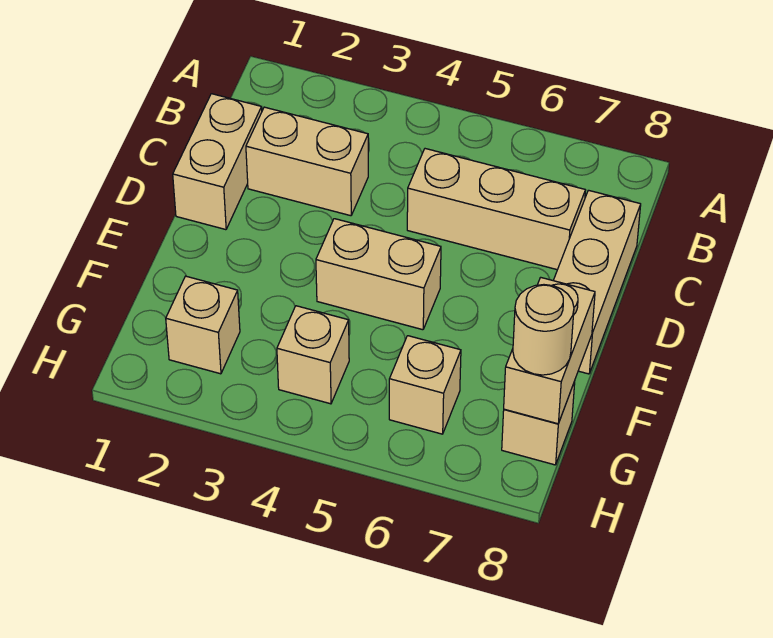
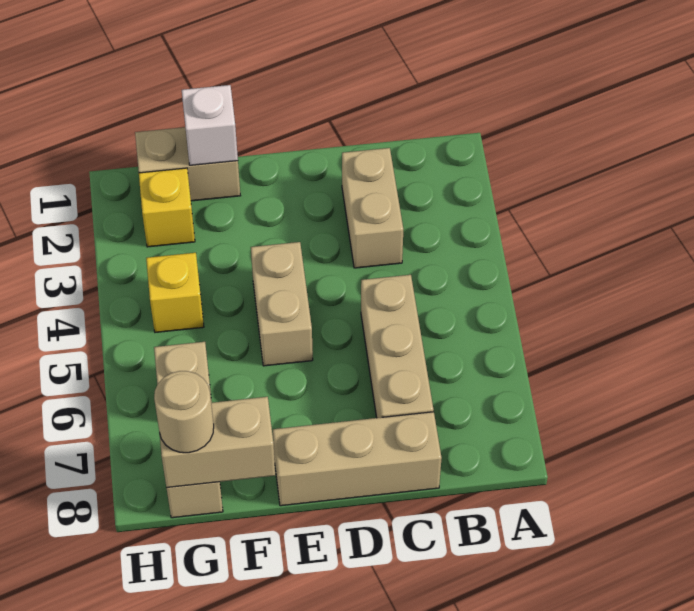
tan 1x2 brick [173,94,262,230] -> tan 1x2 brick moved to [135,127,240,201]
none -> white 1x1 brick [182,85,238,165]
tan 1x1 brick [166,276,240,374] -> yellow 1x1 brick [139,168,195,247]
tan 1x1 brick [277,306,349,404] -> yellow 1x1 brick [146,253,204,332]

